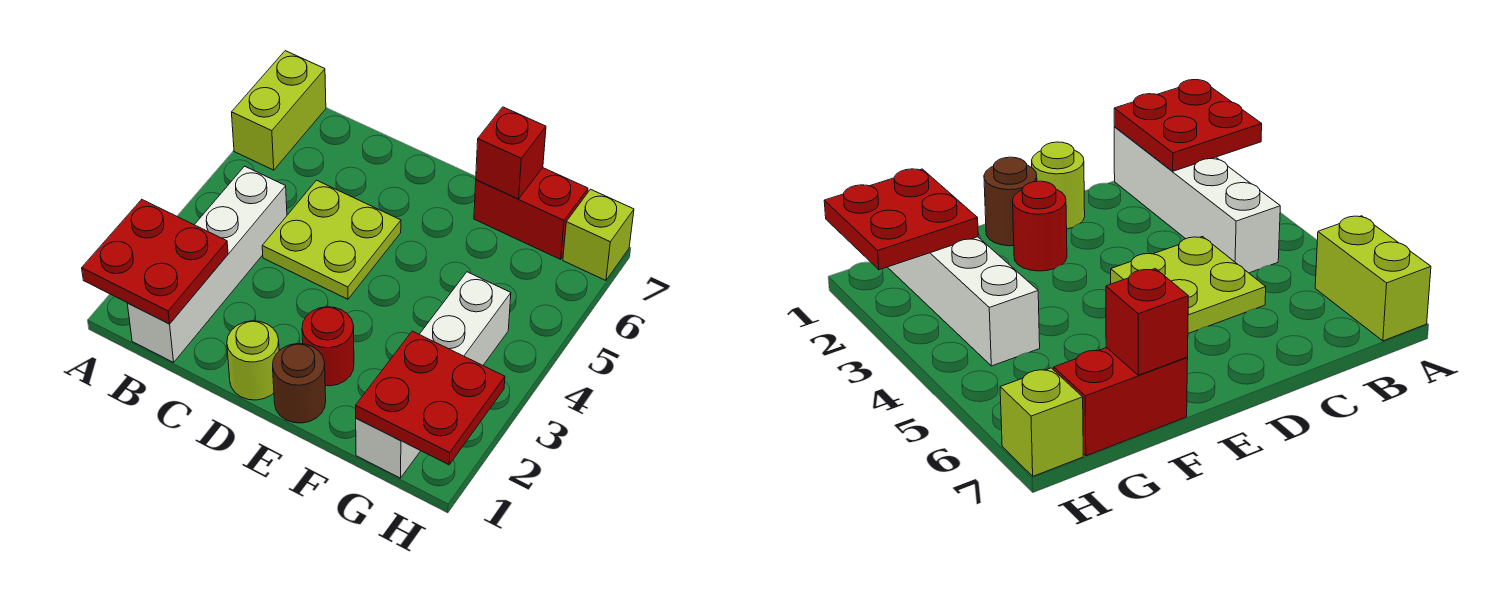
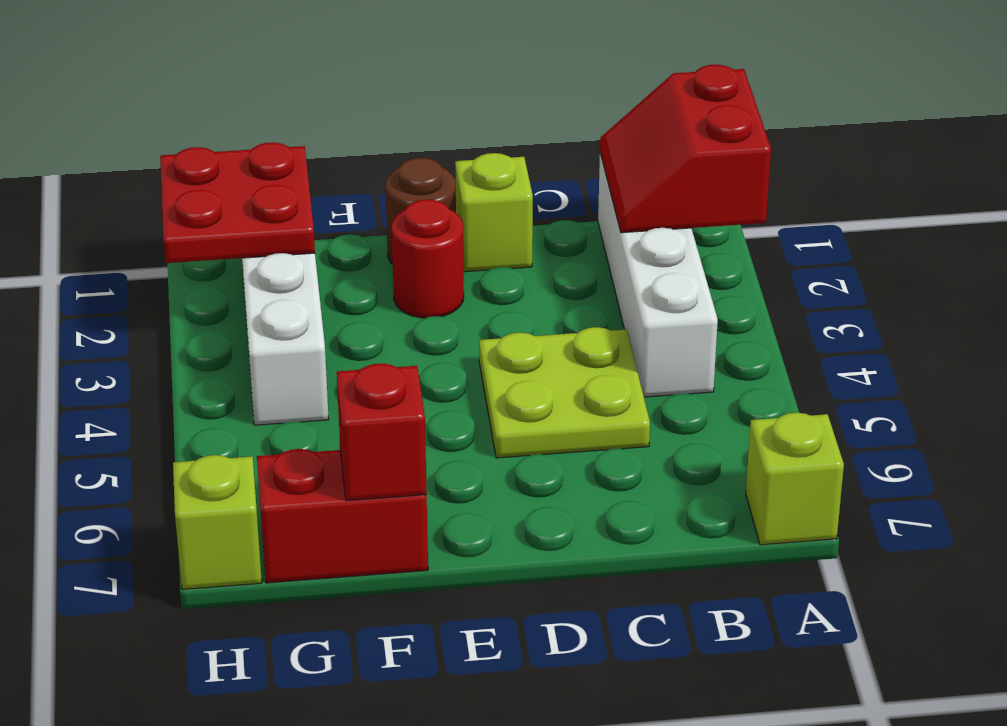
red 2x2 plate [82,200,228,324] -> red 2x2 slope [600,65,771,233]
lime 1x2 brick [232,51,326,170] -> lime 1x1 brick [746,413,844,545]
lime 1x1 round brick [227,321,279,400] -> lime 1x1 brick [455,153,533,272]

